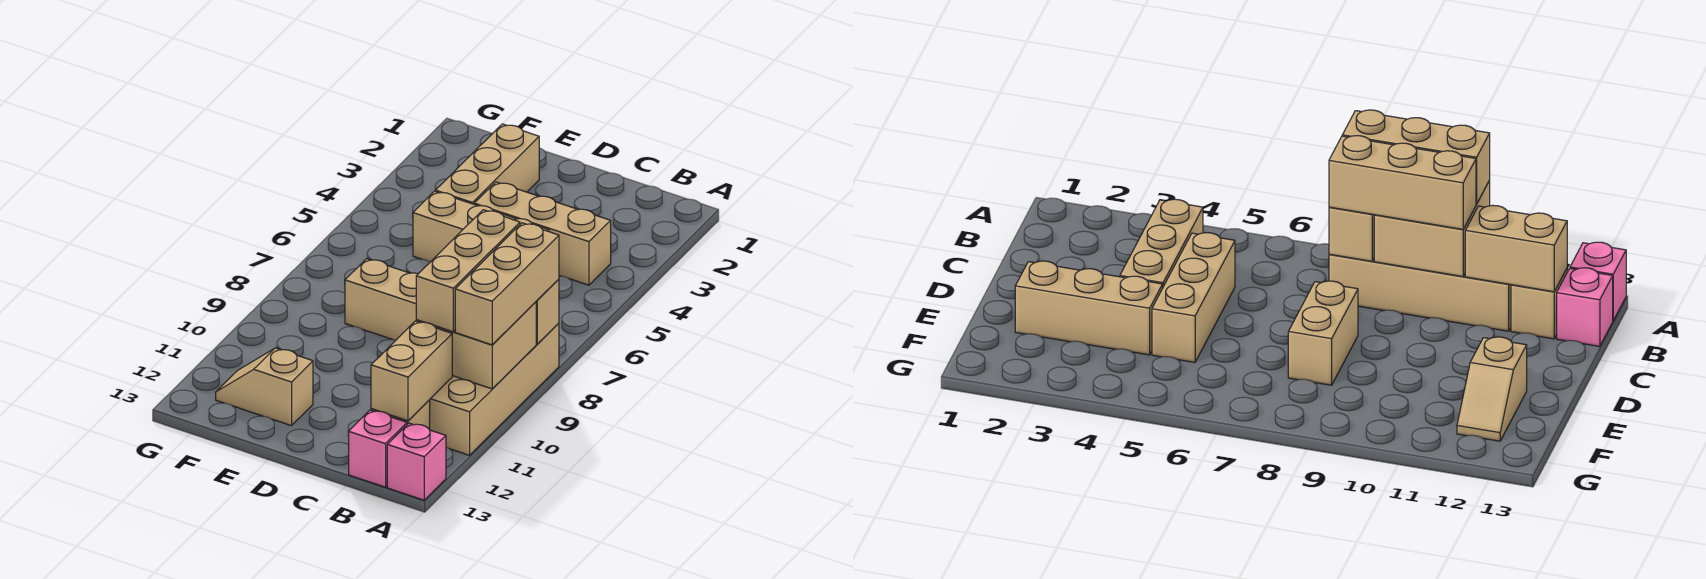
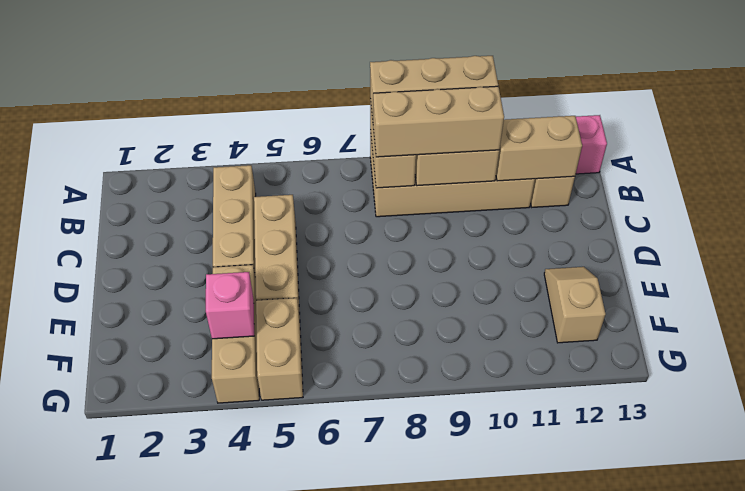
pink 1x1 brick [349,410,407,487] -> pink 1x1 brick moved to [206,272,254,339]
tan 1x2 brick [345,259,418,340] -> tan 1x2 brick moved to [256,298,303,400]
tan 1x3 brick [435,124,539,204] -> tan 1x3 brick turned to [212,265,259,403]
tan 1x2 slope [216,348,313,426] -> tan 1x2 slope turned to [544,267,606,343]

